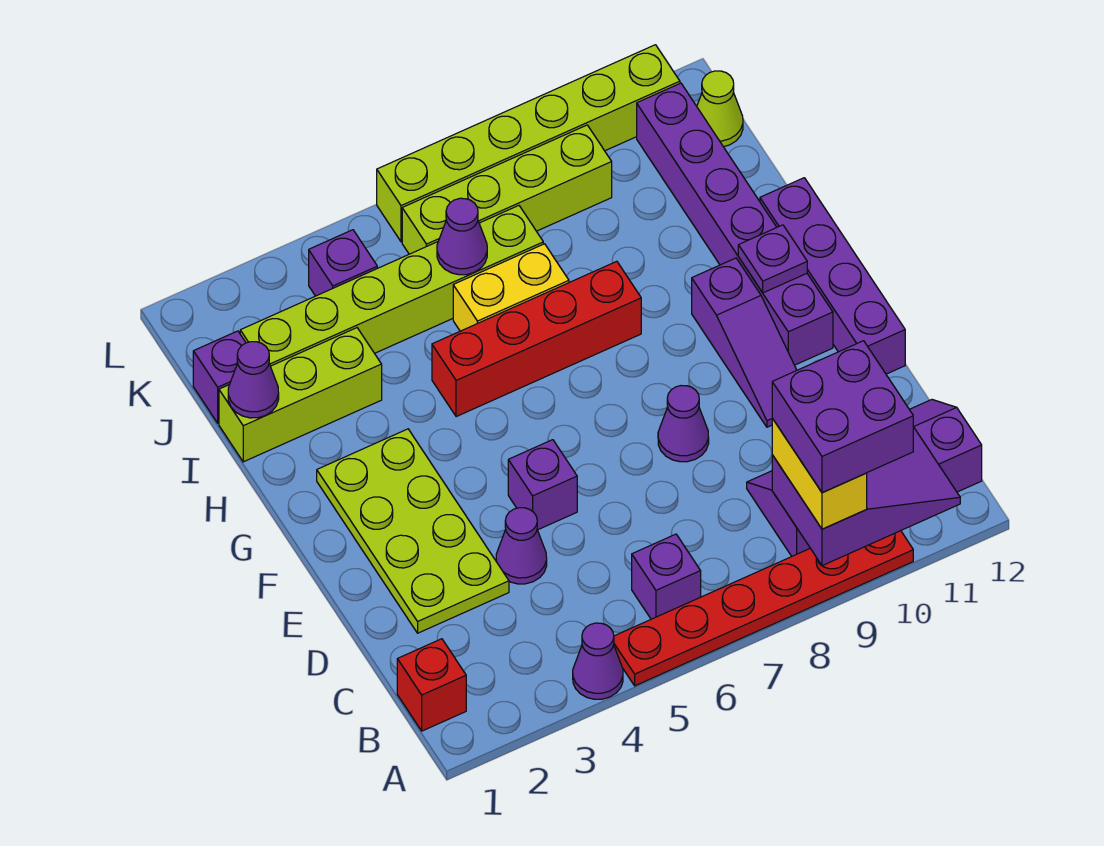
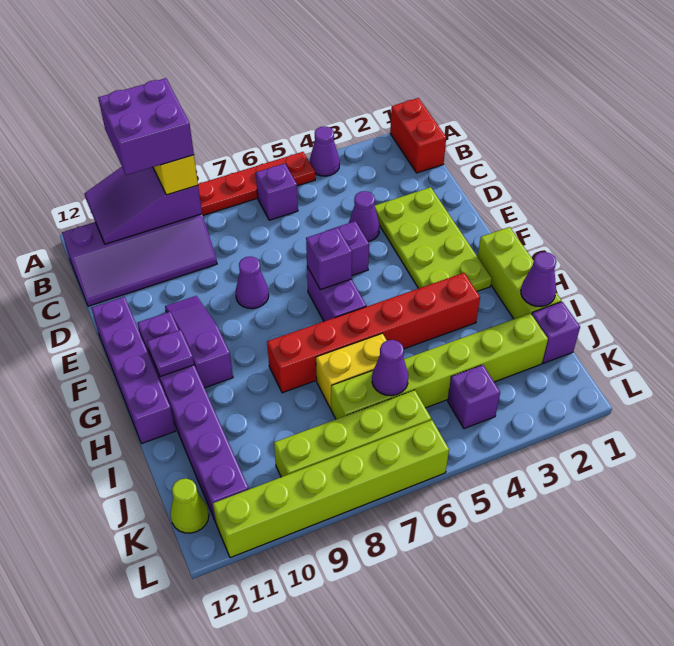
red 1x1 brick [397,639,466,731] -> red 1x2 brick [390,98,446,173]
none -> purple 1x2 brick [307,267,366,321]
none -> purple 1x1 brick [306,227,352,290]
red 1x4 brick [432,261,641,417] -> red 1x6 brick [267,273,480,393]
lime 1x3 brick [219,328,382,462] -> lime 1x3 brick turned to [478,227,561,319]

